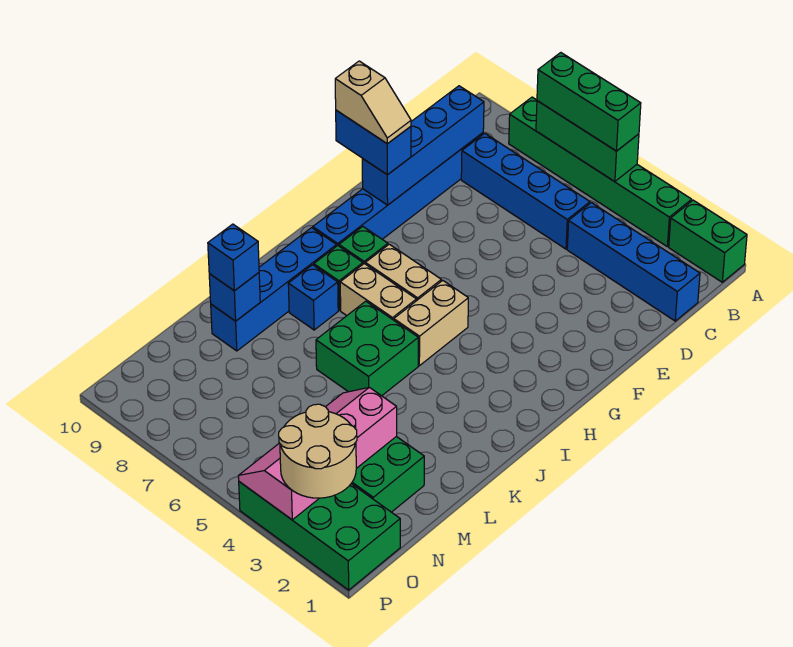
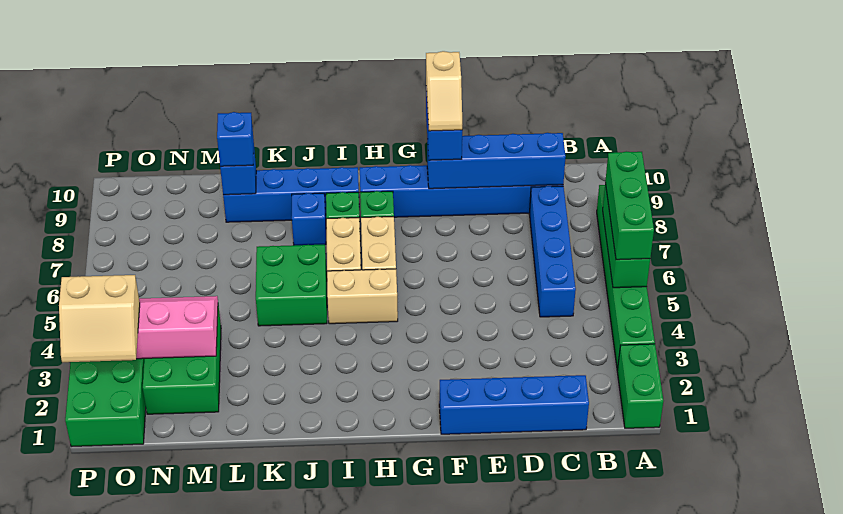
blue 1x4 brick [567,203,700,321] -> blue 1x4 brick turned to [439,375,589,434]
tan 2x2 round brick [279,404,357,498] -> tan 2x2 slope [59,275,140,362]

